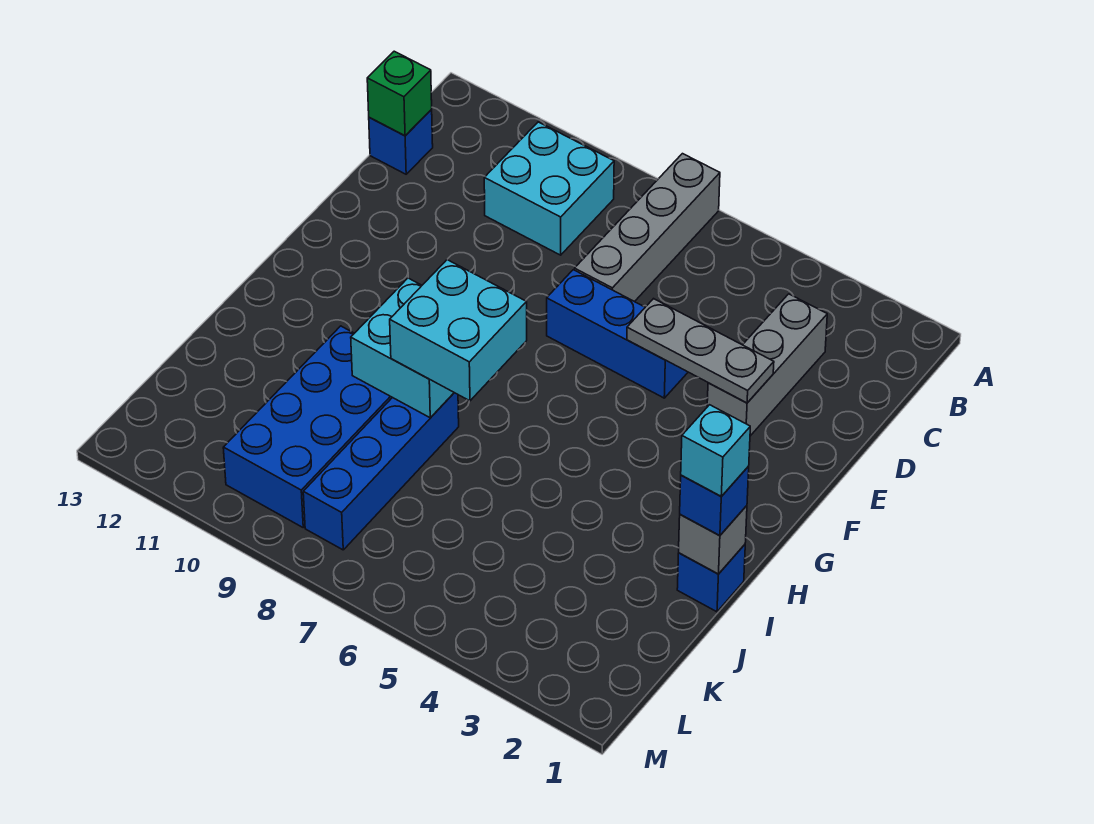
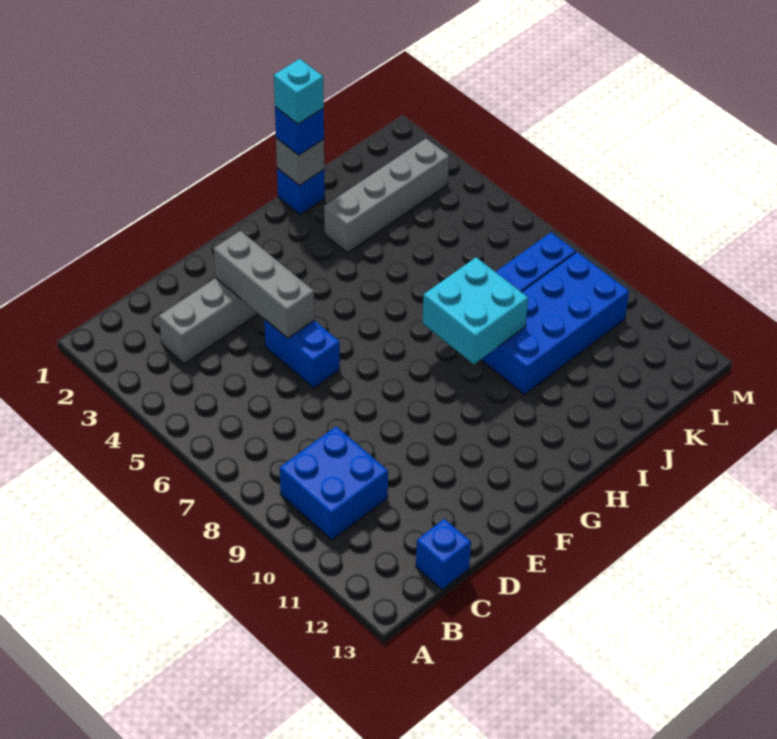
grey 1x4 brick [575,154,720,302] -> grey 1x4 brick moved to [324,139,449,253]
cyan 2x2 brick [484,122,614,255] -> blue 2x2 brick [280,426,388,540]
green 1x1 brick [367,51,432,136] -> none
grey 1x3 plate [627,299,774,403] -> grey 1x3 brick [214,231,314,338]
blue 1x3 brick [547,270,688,398] -> blue 1x2 brick [264,319,340,388]
cyan 2x2 brick [390,260,527,401] -> none

